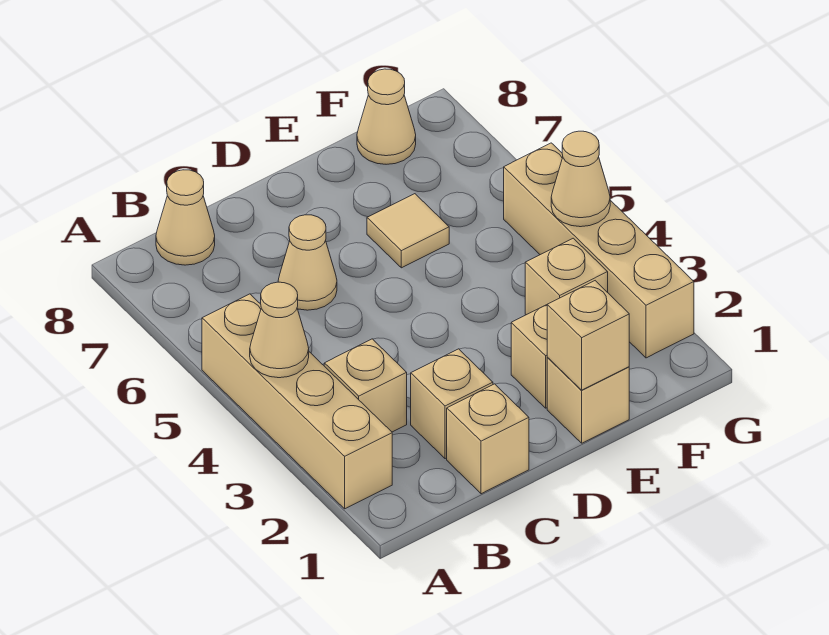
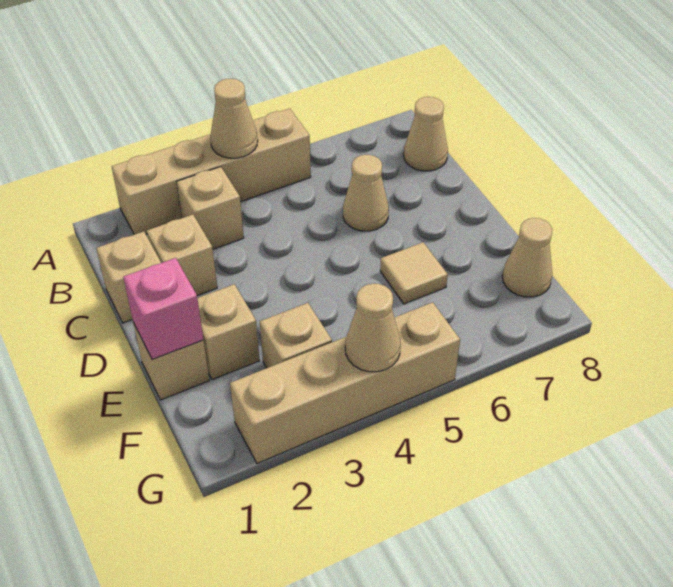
tan 1x1 brick [547,281,629,390] -> pink 1x1 brick [123,258,203,359]

